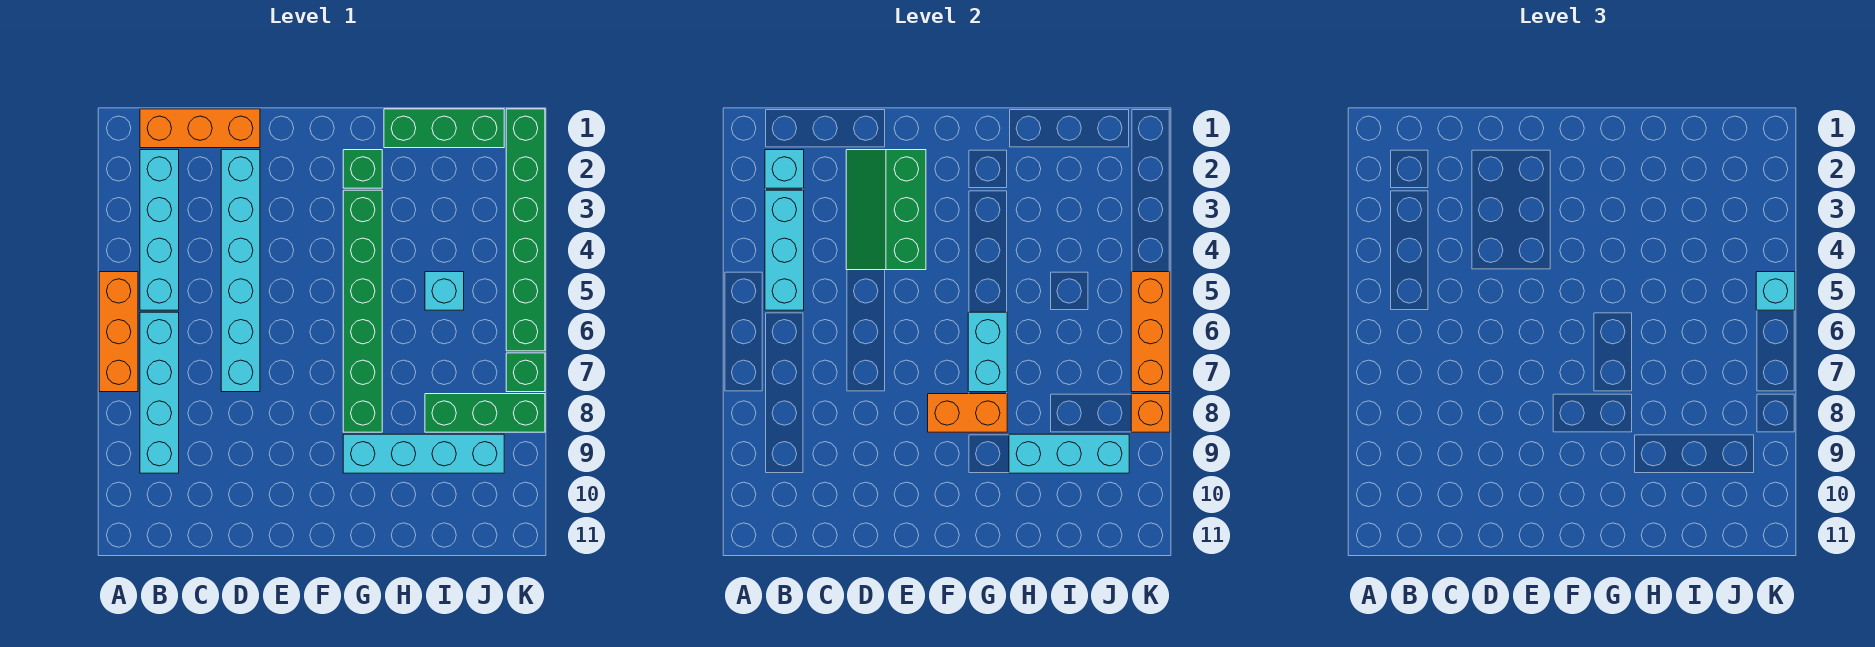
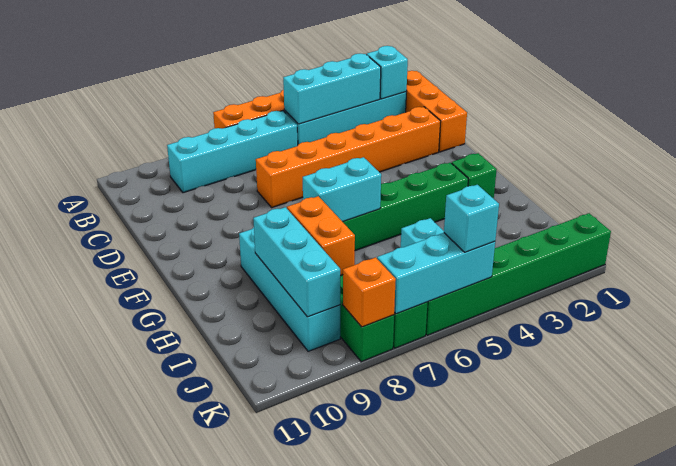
cyan 1x6 brick [221,150,260,392] -> orange 1x6 brick [256,107,441,207]
green 2x3 slope [846,150,926,270] -> none
orange 1x2 brick [928,394,1007,432] -> orange 1x2 brick moved to [287,196,355,276]
green 1x3 brick [384,109,504,148] -> none
orange 1x3 brick [1131,272,1170,392] -> cyan 1x3 brick [377,233,495,314]

